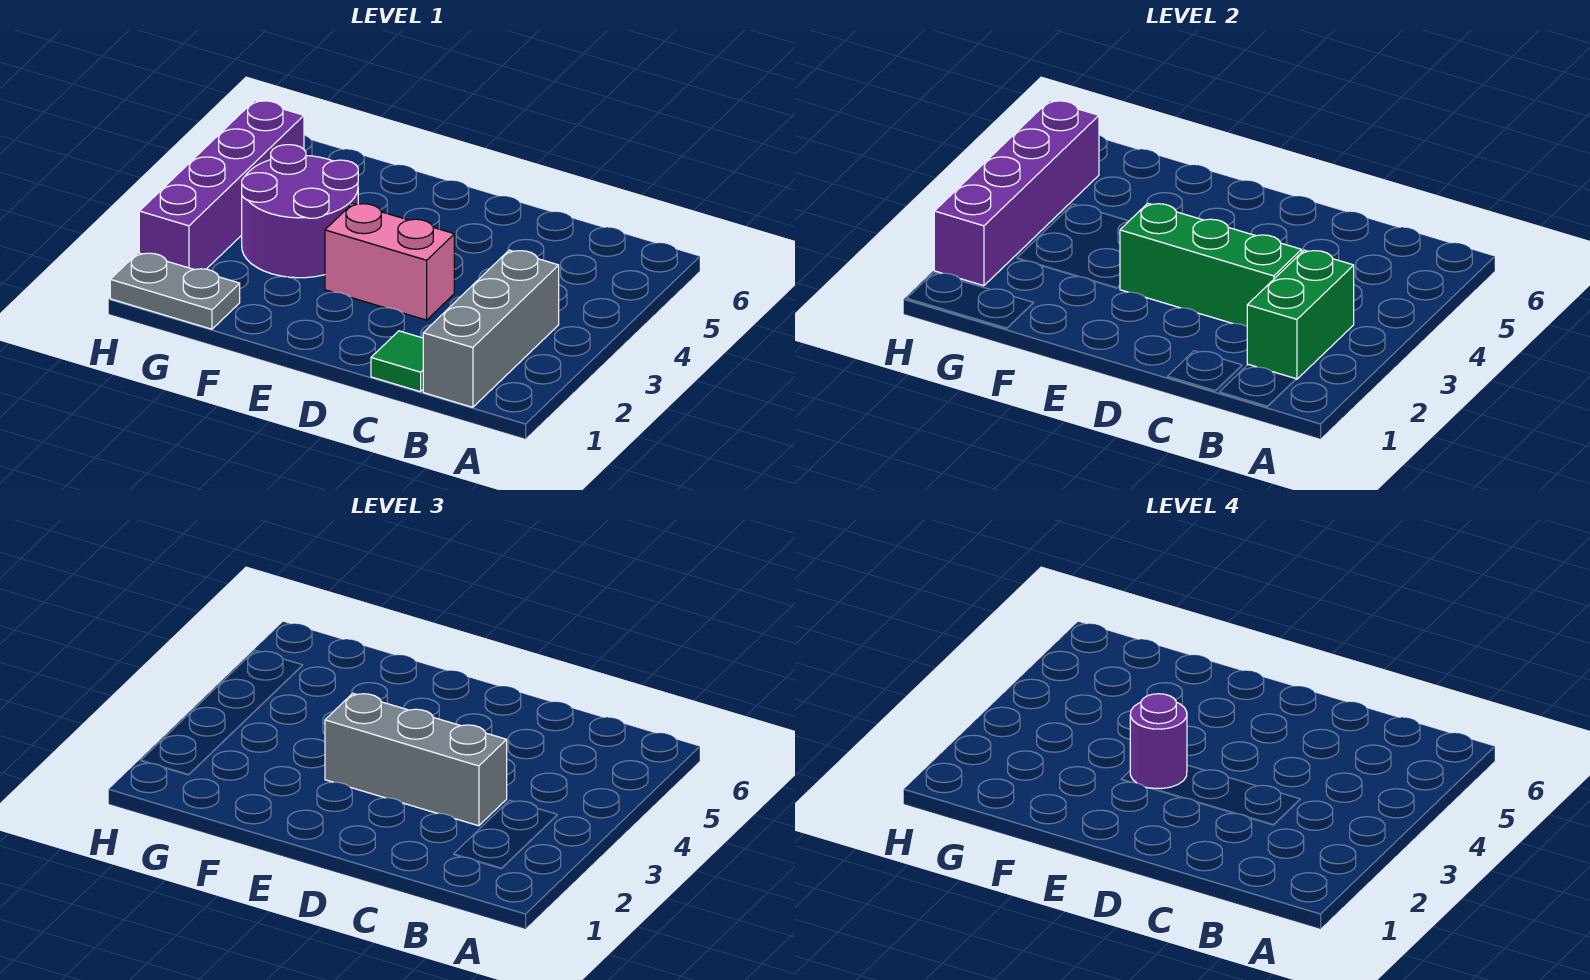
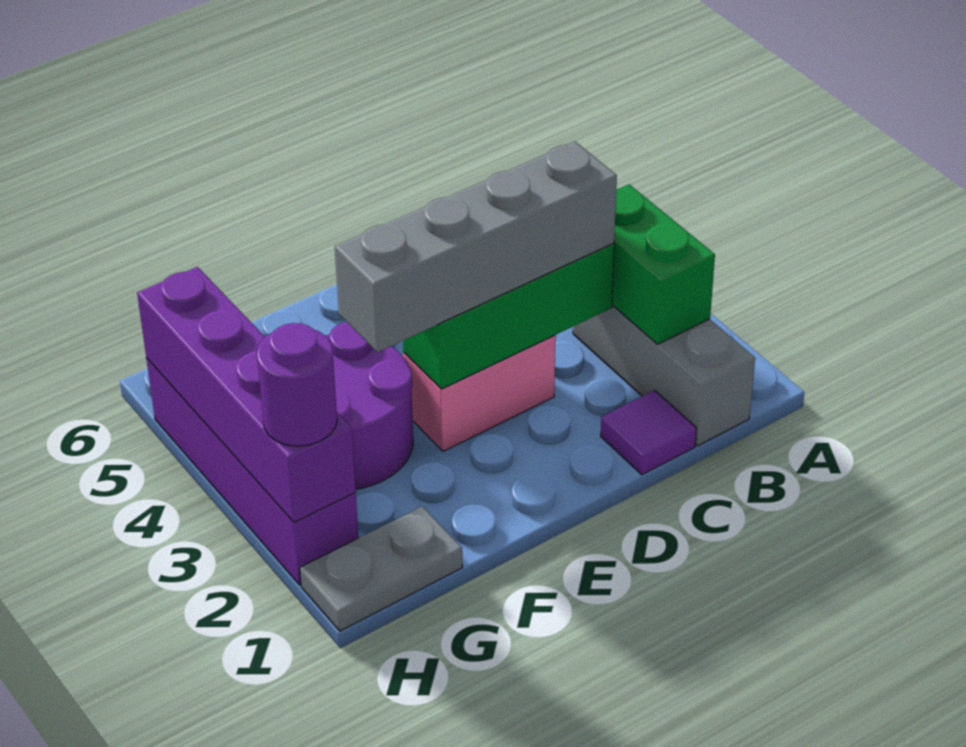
green 1x1 tile [371,331,423,392] -> purple 1x1 tile [601,390,696,475]
grey 1x3 brick [325,693,507,826] -> grey 1x4 brick [335,142,617,352]
purple 1x1 round brick [1130,694,1187,789] -> purple 1x1 round brick moved to [257,323,337,446]

